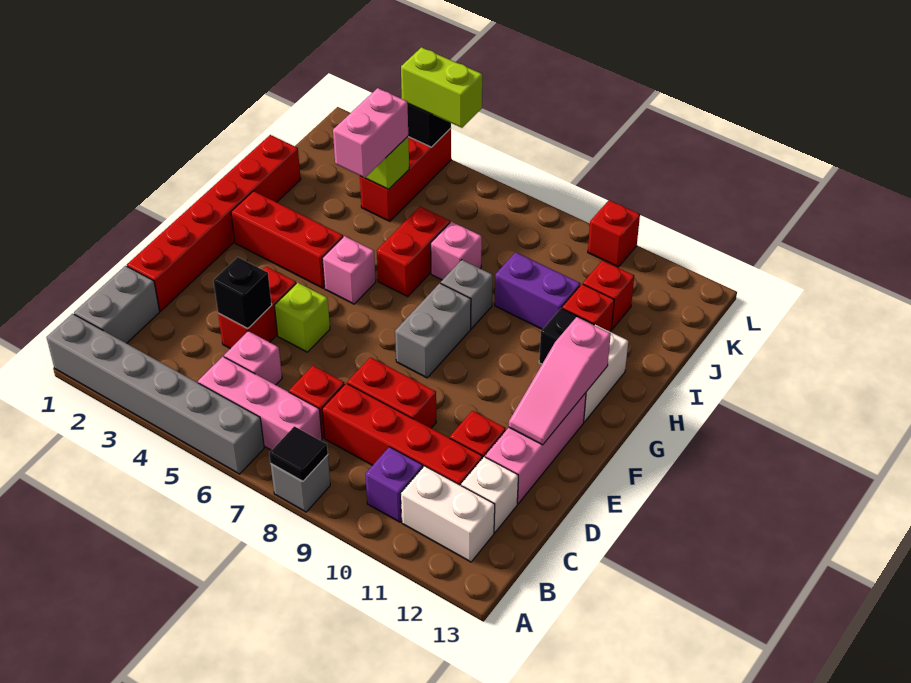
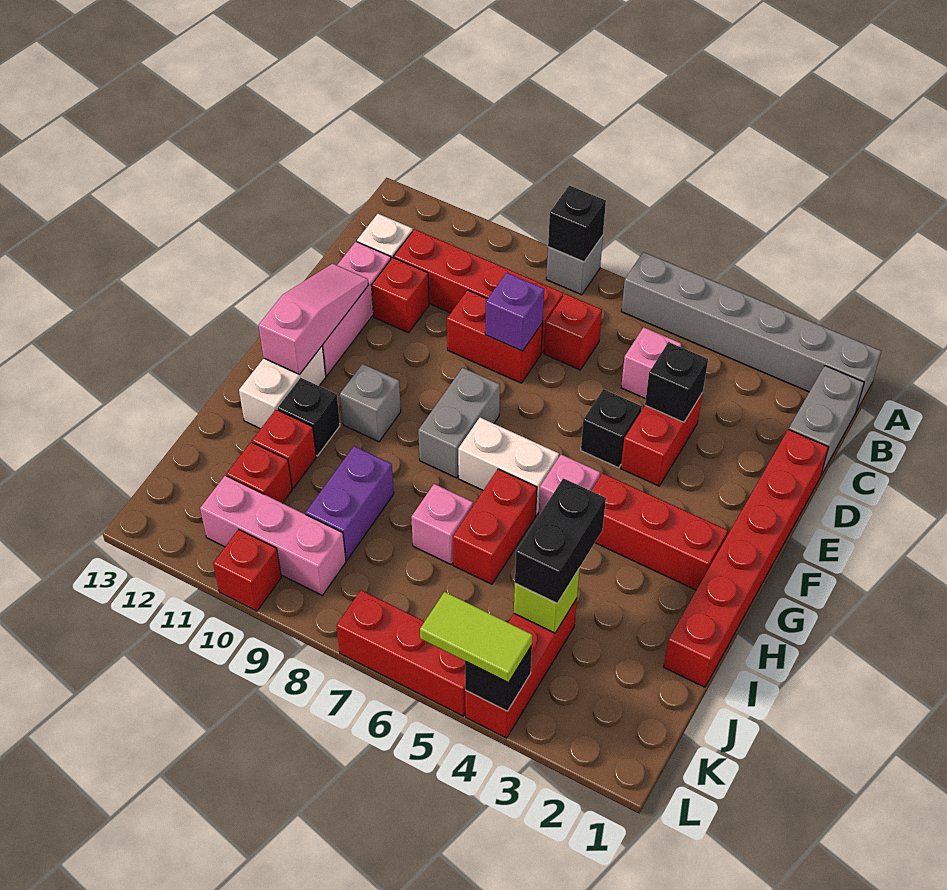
black 1x1 tile [269,426,328,481] -> black 1x1 brick [548,186,606,262]
pink 1x3 brick [198,357,322,450] -> pink 1x3 brick moved to [200,476,346,595]
purple 1x1 brick [366,447,423,522] -> purple 1x1 brick moved to [485,273,544,351]
white 1x2 brick [401,466,495,562] -> white 1x2 brick moved to [458,418,559,515]
lime 1x1 brick [274,283,330,352] -> black 1x1 brick [581,389,642,468]
grey 1x1 brick [441,260,493,329] -> grey 1x1 brick moved to [340,364,401,442]
pink 1x2 brick [333,88,408,178] -> black 1x2 brick [515,478,606,603]
purple 1x2 brick [495,252,580,329] -> purple 1x2 brick turned to [306,446,394,560]
lime 1x2 brick [401,47,482,128] -> lime 1x2 tile [420,592,533,682]
none -> red 1x3 brick [336,590,466,716]

